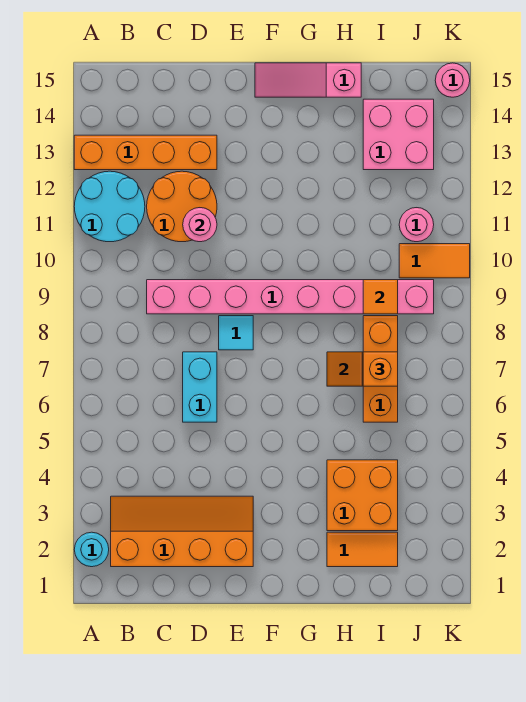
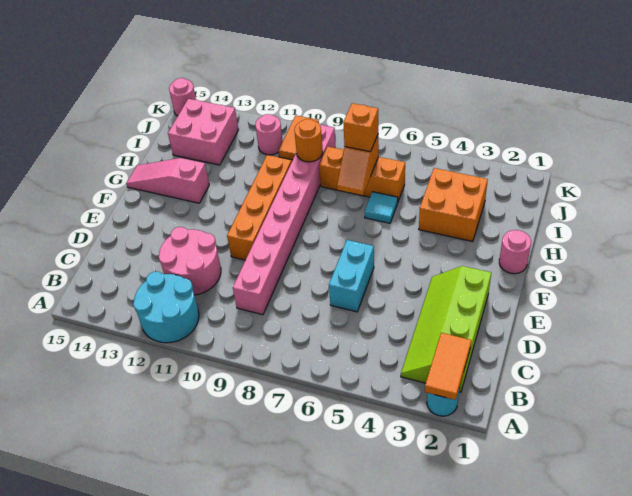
orange 1x4 brick [74,135,217,170] -> orange 1x4 brick moved to [227,155,292,260]
orange 2x4 slope [111,496,253,567] -> lime 2x4 slope [401,266,491,392]
orange 2x2 round brick [147,171,217,242] -> pink 2x2 round brick [159,227,221,295]
cyan 1x2 brick [183,352,217,422] -> cyan 1x2 brick turned to [329,240,374,312]
pink 1x1 round brick [183,208,217,242] -> pink 1x1 round brick moved to [499,230,531,274]
cyan 1x1 tile [219,316,253,350] -> cyan 1x1 tile moved to [365,192,398,223]
pink 1x3 slope [255,63,361,97] -> pink 1x3 slope turned to [126,158,209,203]
orange 1x2 tile [327,532,398,567] -> orange 1x2 tile moved to [425,333,471,400]
orange 1x1 tile [363,280,398,314] -> orange 1x1 round brick [294,119,323,162]

